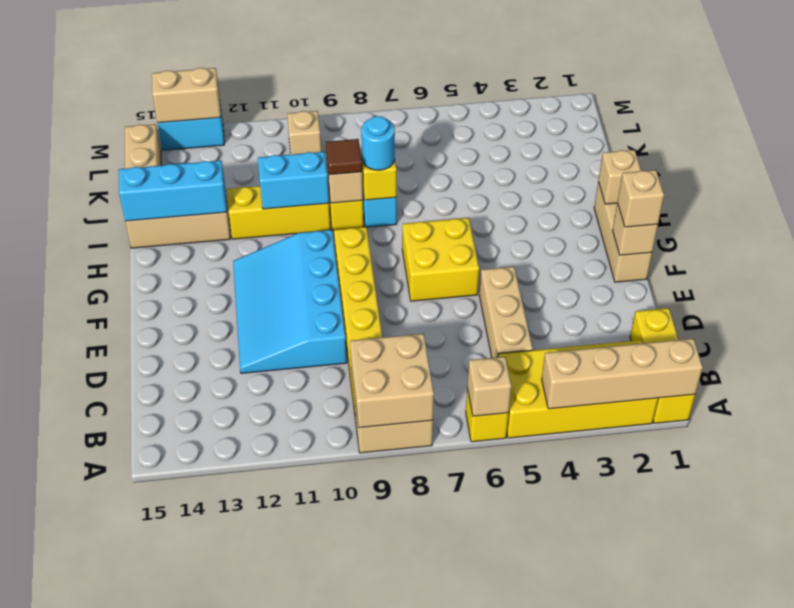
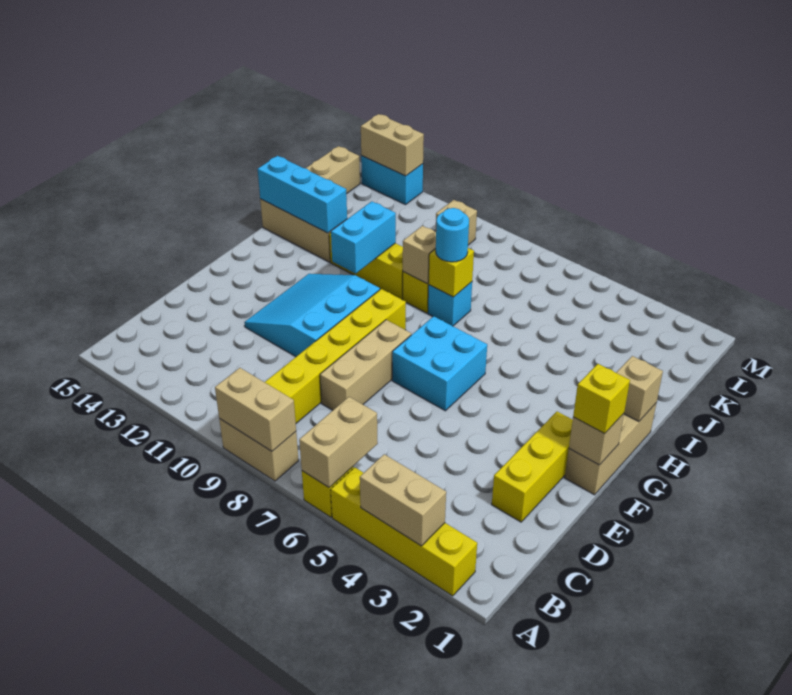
yellow 1x3 brick [630,308,695,423] -> yellow 1x3 brick moved to [492,412,573,522]
tan 1x4 brick [542,339,703,409] -> tan 1x2 brick [360,454,446,546]
yellow 2x4 brick [498,340,658,438] -> yellow 1x4 brick [331,467,477,596]
tan 1x1 brick [467,357,511,416] -> tan 1x2 brick [299,397,378,488]
tan 2x2 brick [350,334,434,428] -> tan 1x2 brick [215,368,296,451]
tan 1x3 brick [479,267,533,358] -> tan 1x3 brick moved to [320,320,411,410]
cyan 3x4 slope [233,230,347,373] -> cyan 3x3 slope [244,274,380,357]
tan 1x1 brick [618,170,664,227] -> yellow 1x1 brick [573,364,630,434]
yellow 2x2 brick [402,218,479,301] -> cyan 2x2 brick [392,316,487,411]
brown 1x1 tile [326,139,362,175] -> none
cyan 1x2 brick [258,152,329,209] -> cyan 1x2 brick turned to [331,201,396,274]

